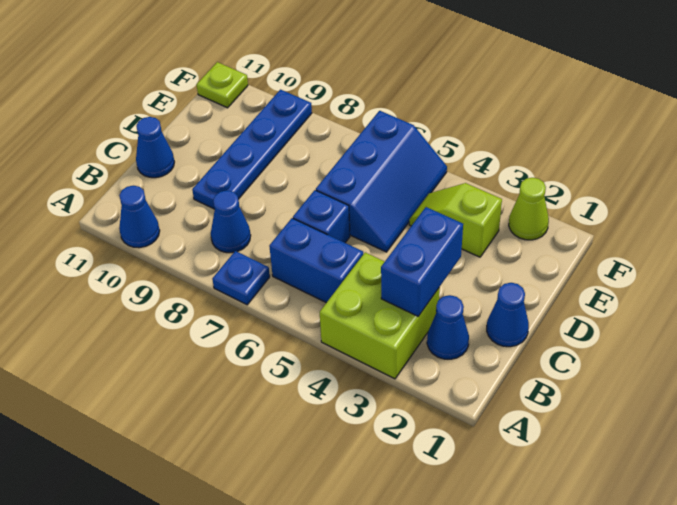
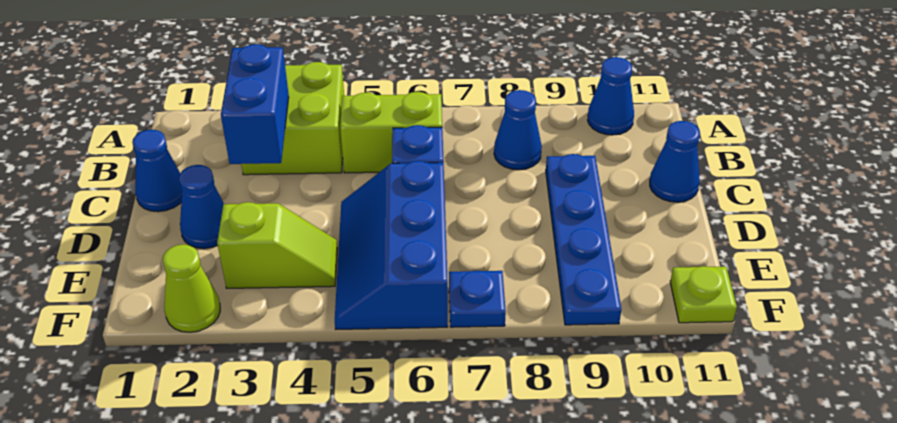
blue 1x1 plate [212,251,270,305] -> blue 1x1 plate moved to [449,271,506,327]
blue 1x1 cone [427,295,469,359] -> blue 1x1 cone moved to [179,165,224,249]
blue 1x2 brick [269,218,363,303] -> lime 1x2 brick [340,92,442,173]

